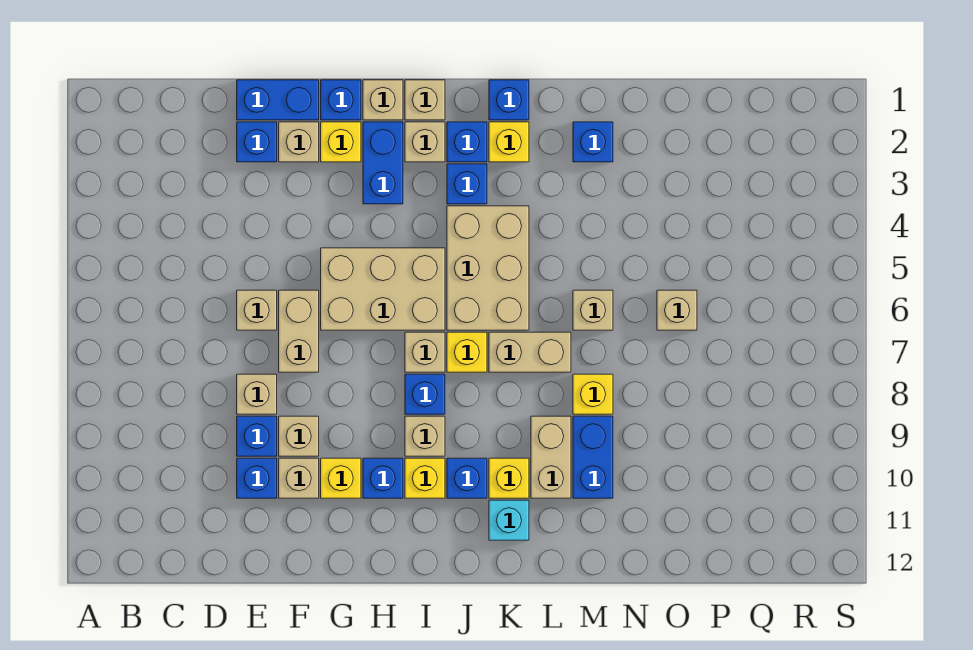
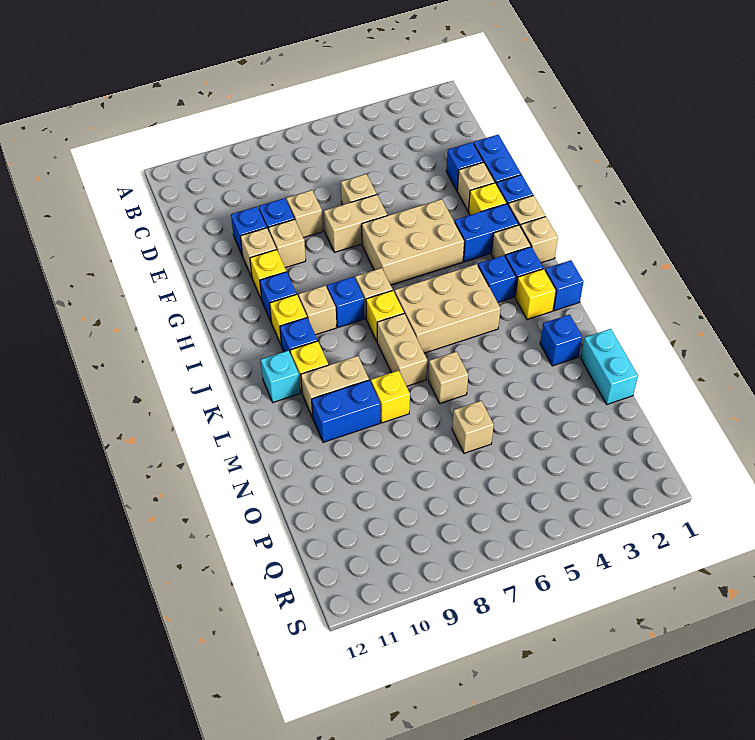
tan 2x3 brick [321,248,445,330] -> tan 2x3 brick turned to [362,199,464,285]
none -> cyan 1x2 brick [581,329,638,404]

